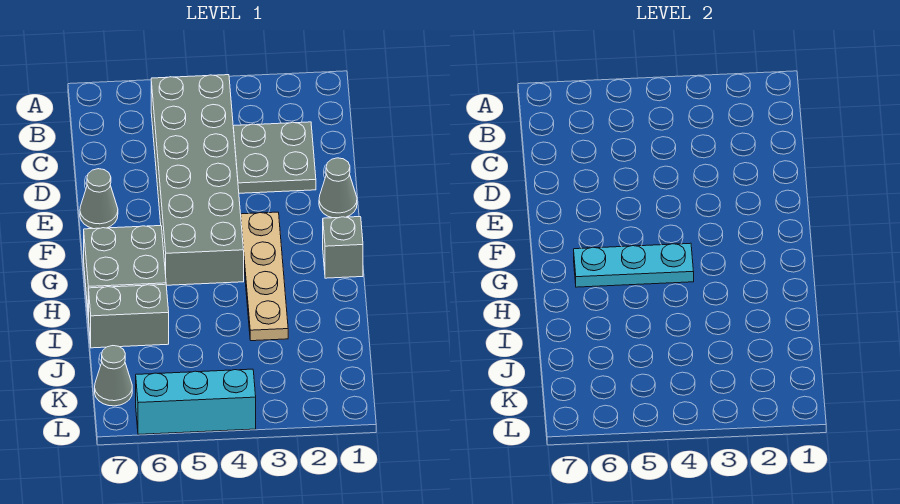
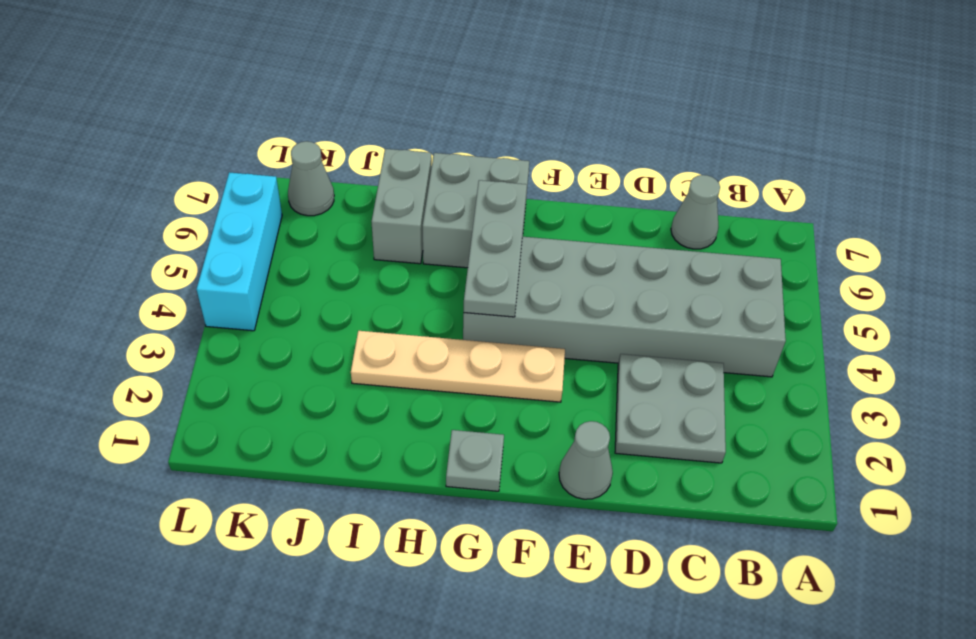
grey 1x1 cone [80,169,118,229] -> grey 1x1 cone moved to [671,175,720,249]
grey 1x1 brick [323,217,363,278] -> grey 1x1 plate [446,430,504,491]
cyan 1x3 plate [574,243,694,287] -> grey 1x3 plate [464,180,527,317]

